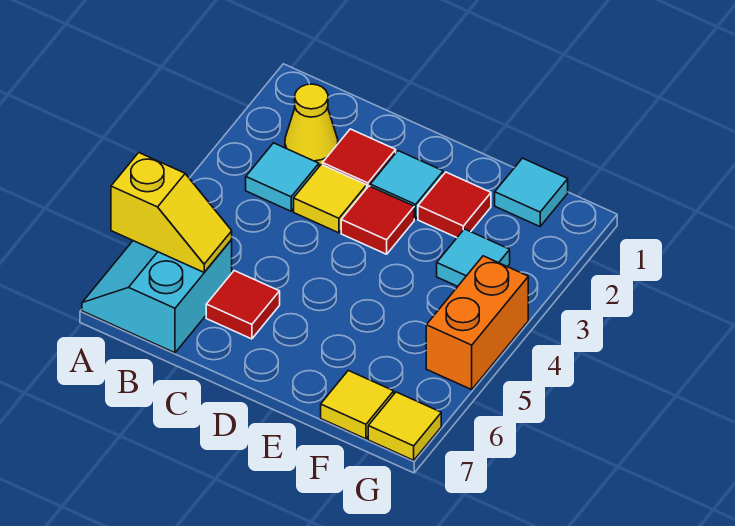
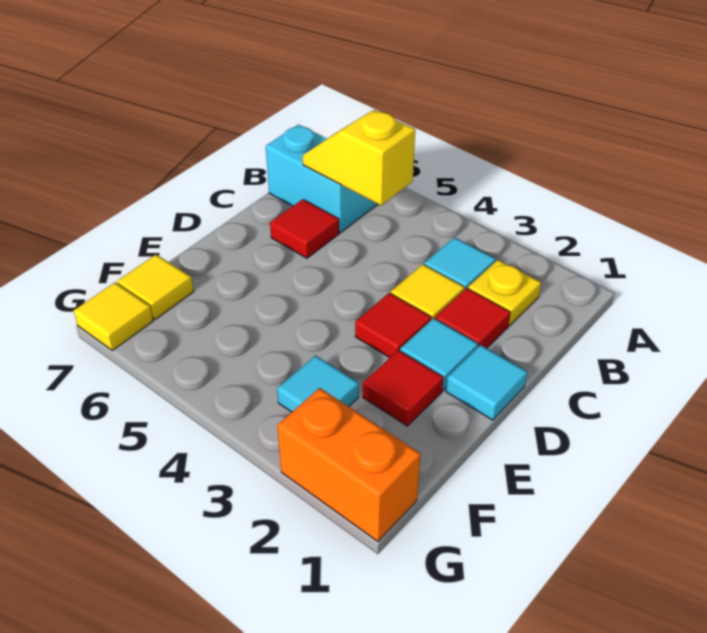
yellow 1x2 slope [111,153,232,272] -> yellow 1x2 slope turned to [303,110,415,205]
yellow 1x1 cone [285,84,338,166] -> yellow 1x1 plate [468,260,541,325]
cyan 1x1 tile [495,158,568,226] -> cyan 1x1 tile moved to [446,345,527,420]
orange 1x2 brick [426,256,528,390] -> orange 1x2 brick moved to [277,388,421,541]

